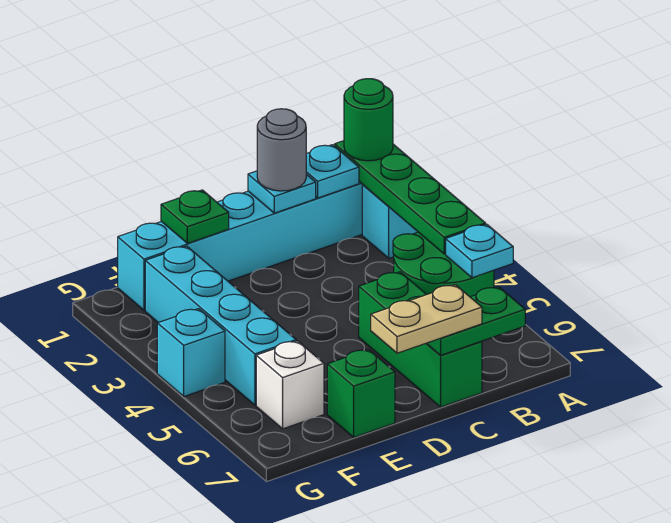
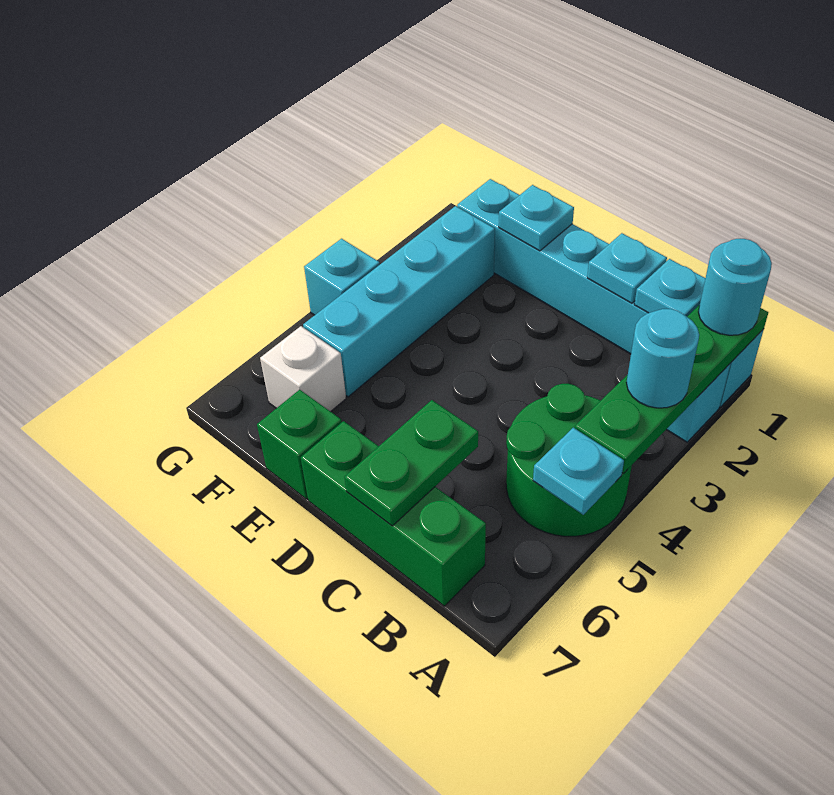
green 1x1 round brick [344,79,393,161] -> cyan 1x1 round brick [698,239,772,335]
none -> cyan 1x1 round brick [626,309,699,408]
green 1x2 plate [426,287,525,355] -> green 1x2 plate turned to [344,400,478,526]
grey 1x1 round brick [257,109,306,191] -> none
green 1x3 brick [359,272,482,407] -> green 1x3 brick turned to [301,421,486,606]
tan 1x2 plate [371,285,482,353] -> none
green 1x1 plate [161,190,229,243] -> cyan 1x1 plate [499,185,574,251]

